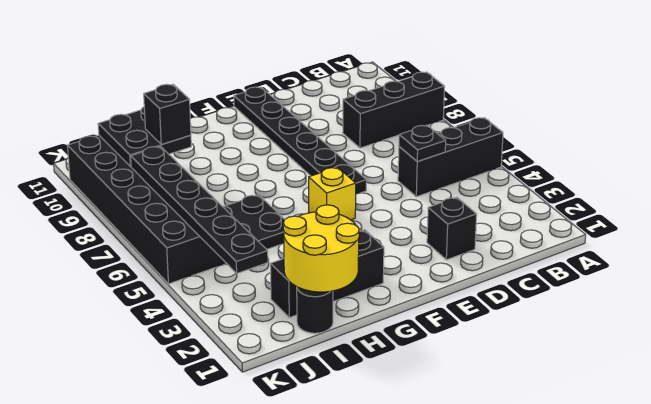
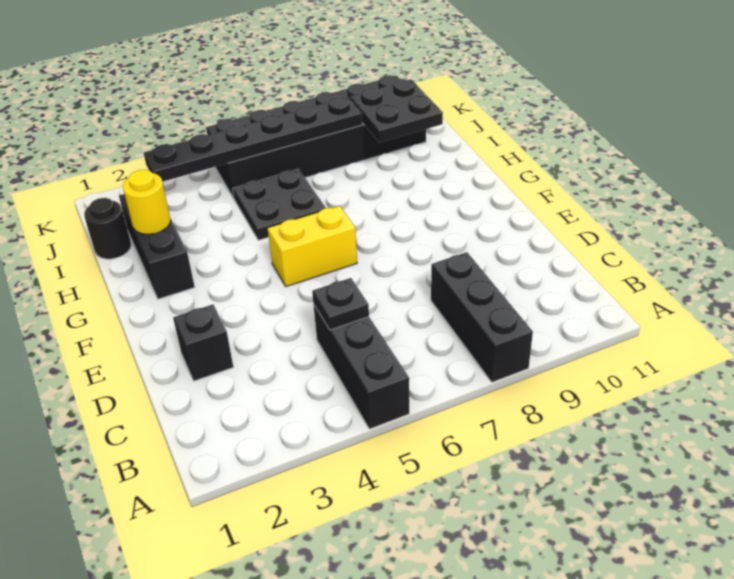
black 1x6 plate [234,87,367,194] -> none
yellow 1x1 brick [309,167,356,220] -> yellow 1x2 brick [268,206,357,287]
yellow 2x2 round brick [283,205,359,292] -> yellow 1x1 round brick [123,170,171,234]
black 1x1 brick [144,84,191,144] -> none

